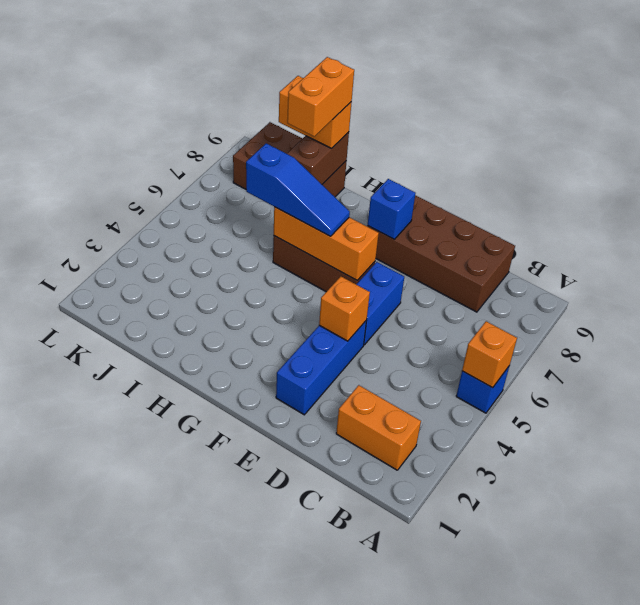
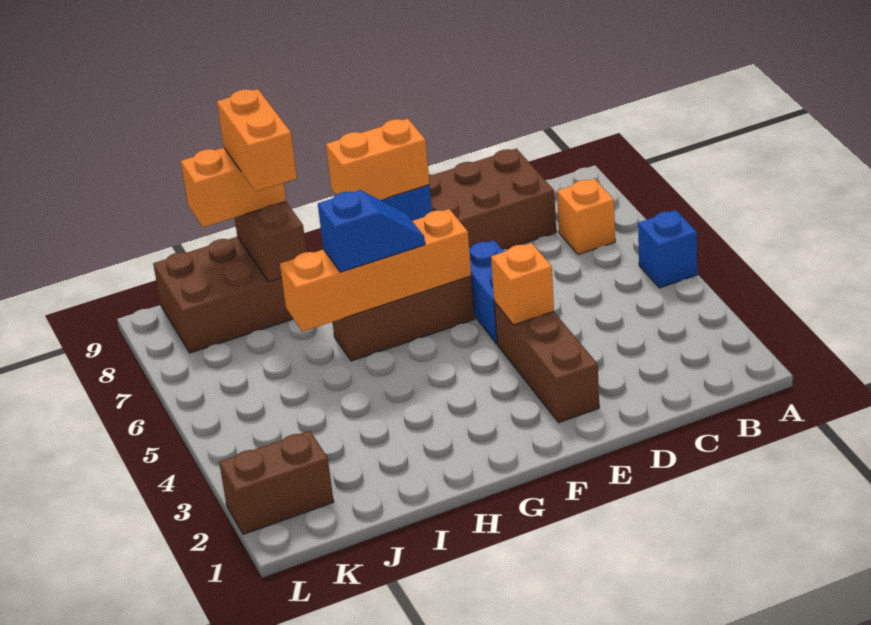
orange 1x1 brick [462,321,517,388] -> orange 1x1 brick moved to [557,179,615,255]
orange 1x2 brick [336,385,421,470] -> orange 1x2 brick moved to [326,119,430,200]
blue 1x3 brick [276,320,367,415] -> brown 1x3 brick [494,302,599,422]
orange 1x3 brick [274,207,379,280] -> orange 1x4 brick [280,209,471,332]
blue 1x3 slope [246,143,350,236] -> blue 1x2 slope [318,190,425,272]
none -> brown 1x2 brick [219,431,334,534]

